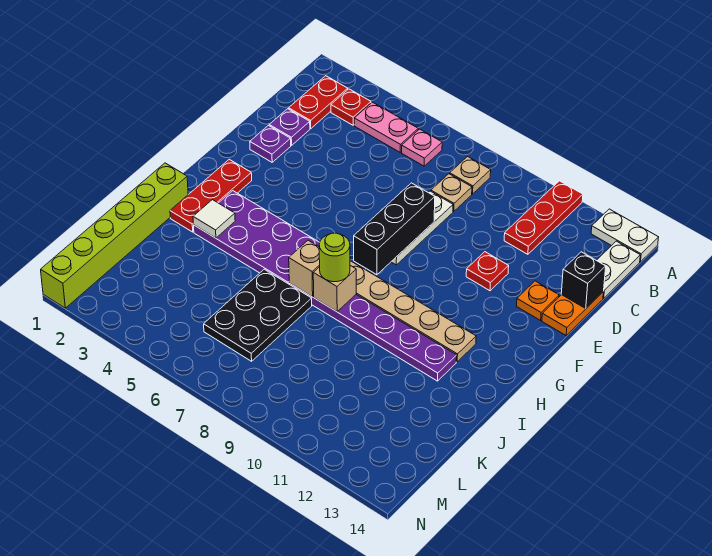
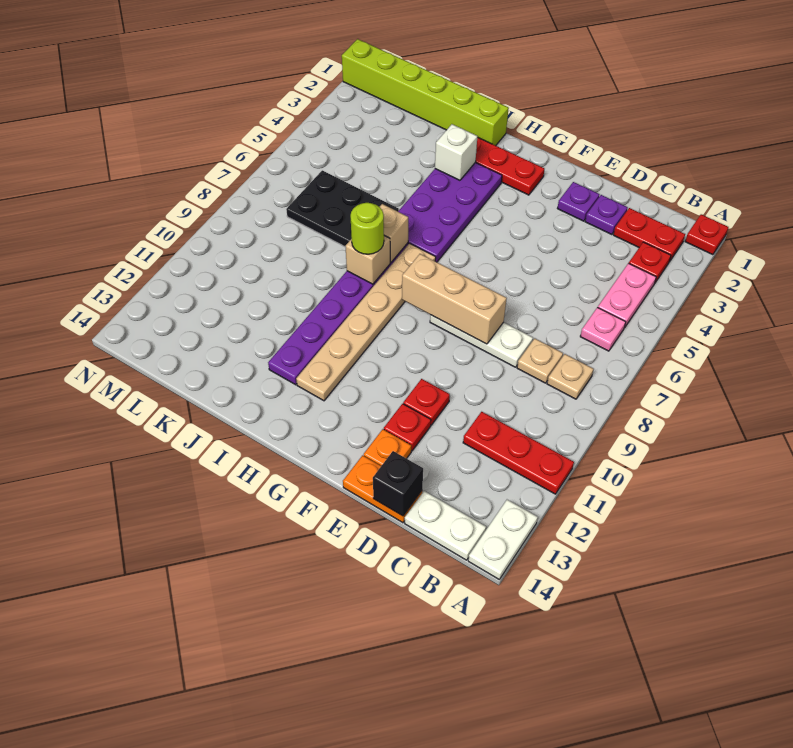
none -> red 1x1 plate [685,214,728,255]
black 1x3 brick [354,183,435,275] -> tan 1x3 brick [402,254,507,344]
none -> red 1x1 plate [384,404,431,451]
white 1x1 tile [193,200,235,238] -> white 1x1 brick [435,124,477,180]

